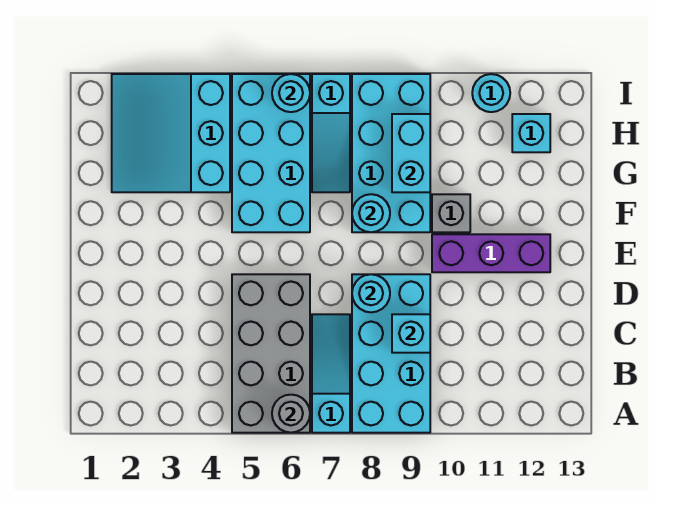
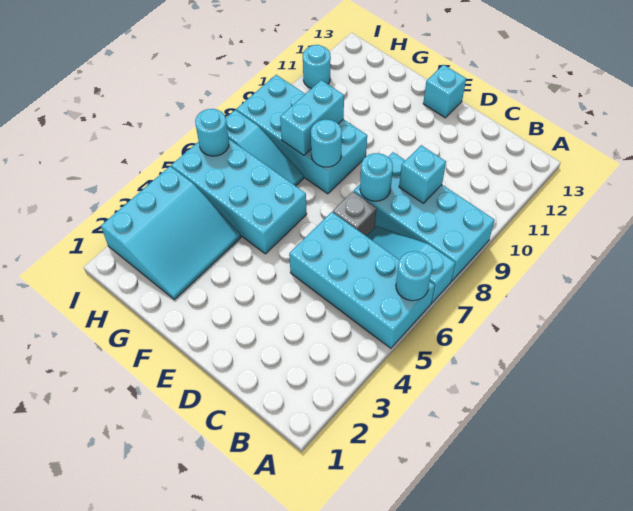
grey 2x4 brick [232,274,310,433] -> cyan 2x4 brick [289,212,435,348]
grey 1x1 round brick [272,395,310,433] -> cyan 1x1 round brick [396,251,432,301]
purple 1x3 brick [432,234,550,272] -> none
grey 1x1 brick [432,194,470,232] -> grey 1x1 brick moved to [333,191,377,236]
cyan 3x3 slope [112,74,230,192] -> cyan 3x3 slope turned to [101,166,241,300]
cyan 1x2 brick [392,114,430,192] -> cyan 1x2 brick turned to [280,80,344,155]
cyan 1x1 brick [512,114,550,152] -> cyan 1x1 brick moved to [423,65,466,118]

